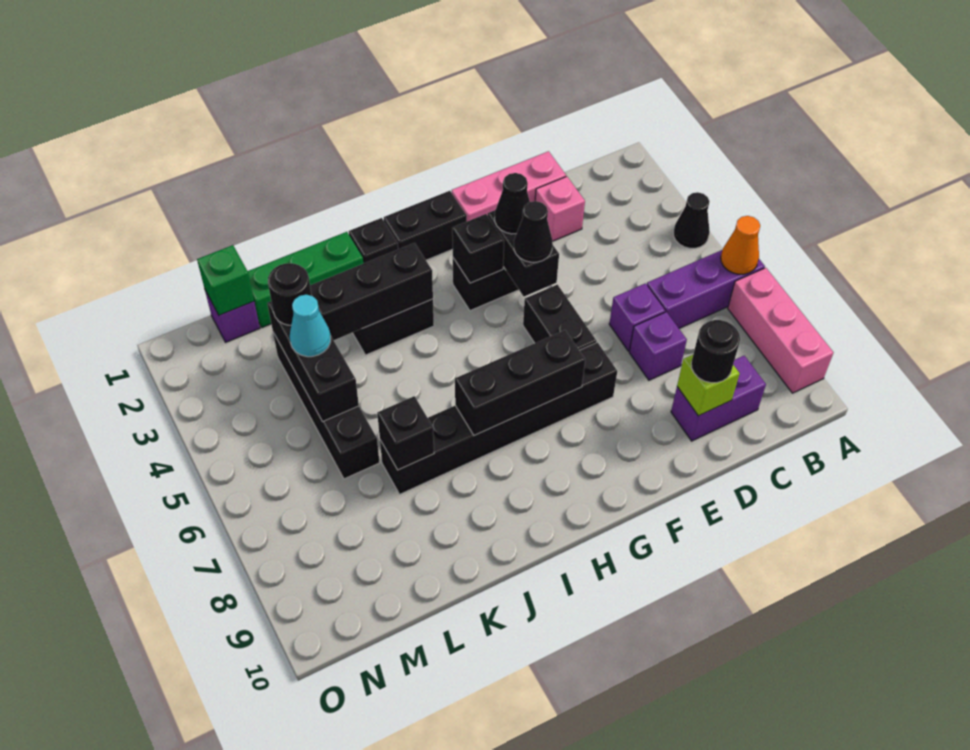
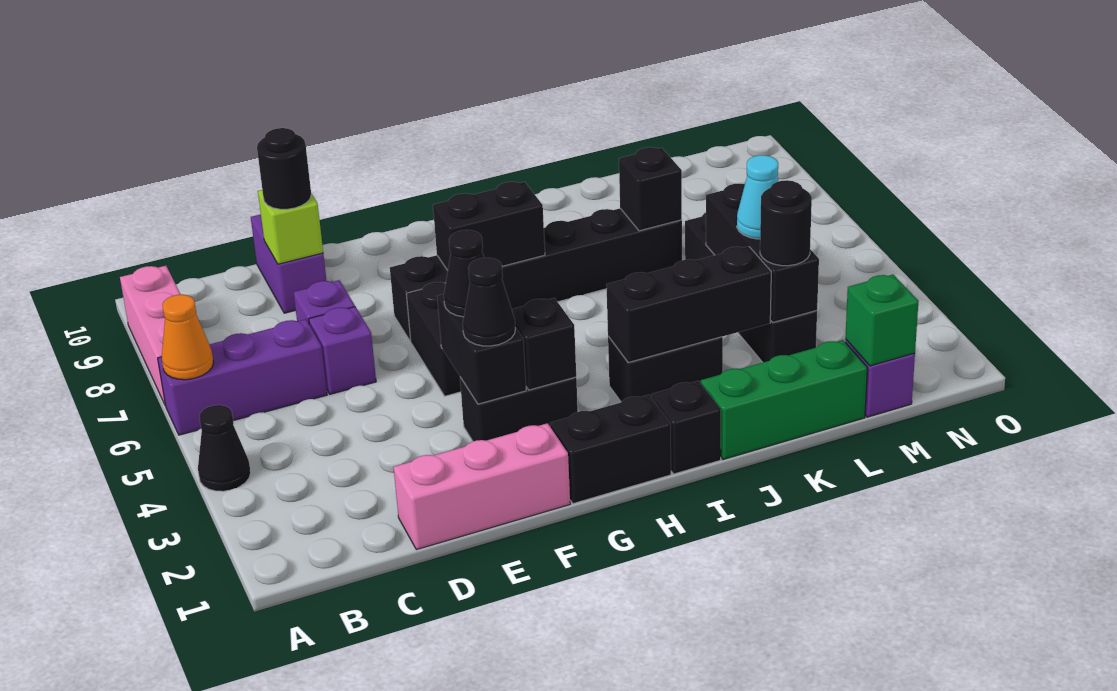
purple 1x2 brick [671,356,766,441] -> purple 1x2 brick turned to [251,214,327,313]
pink 1x1 brick [535,177,585,241] -> none
black 1x3 brick [455,330,585,435] -> black 1x2 brick [433,182,545,270]

